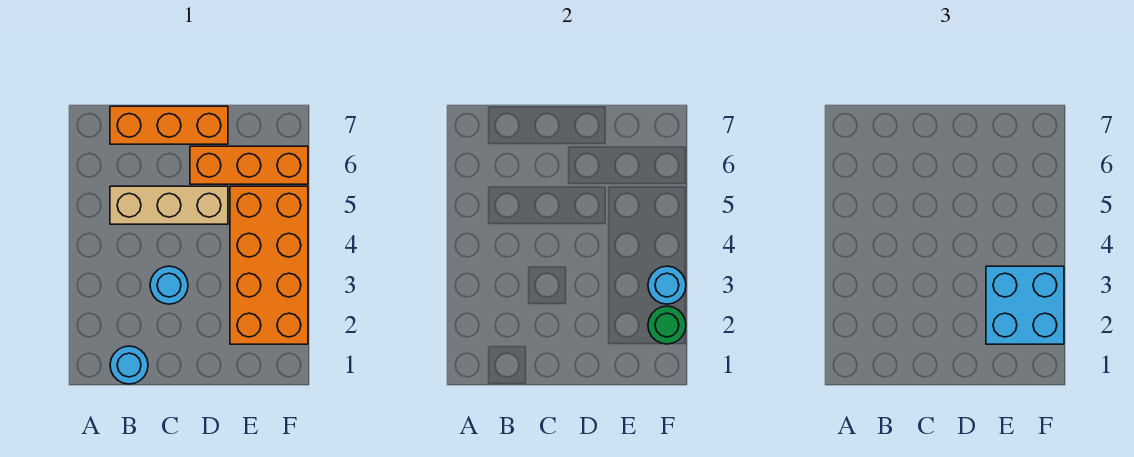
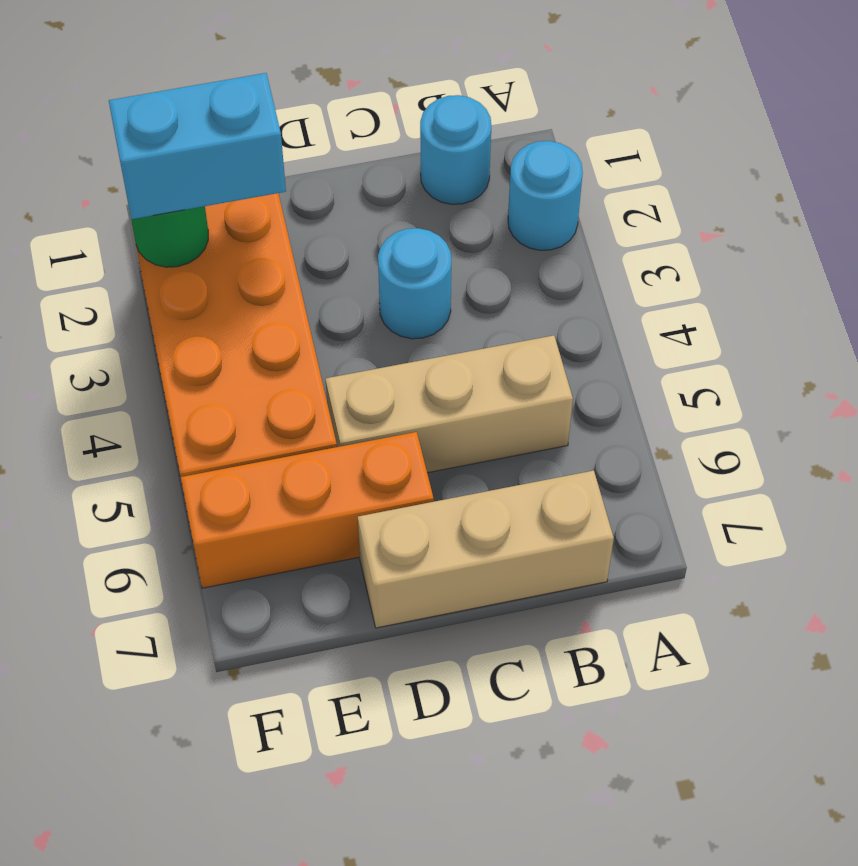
orange 1x3 brick [110,106,228,144] -> tan 1x3 brick [358,471,614,628]
cyan 2x2 brick [986,266,1064,344] -> cyan 1x2 brick [109,73,286,219]
cyan 1x1 round brick [648,266,686,304] -> cyan 1x1 round brick moved to [508,141,583,250]

